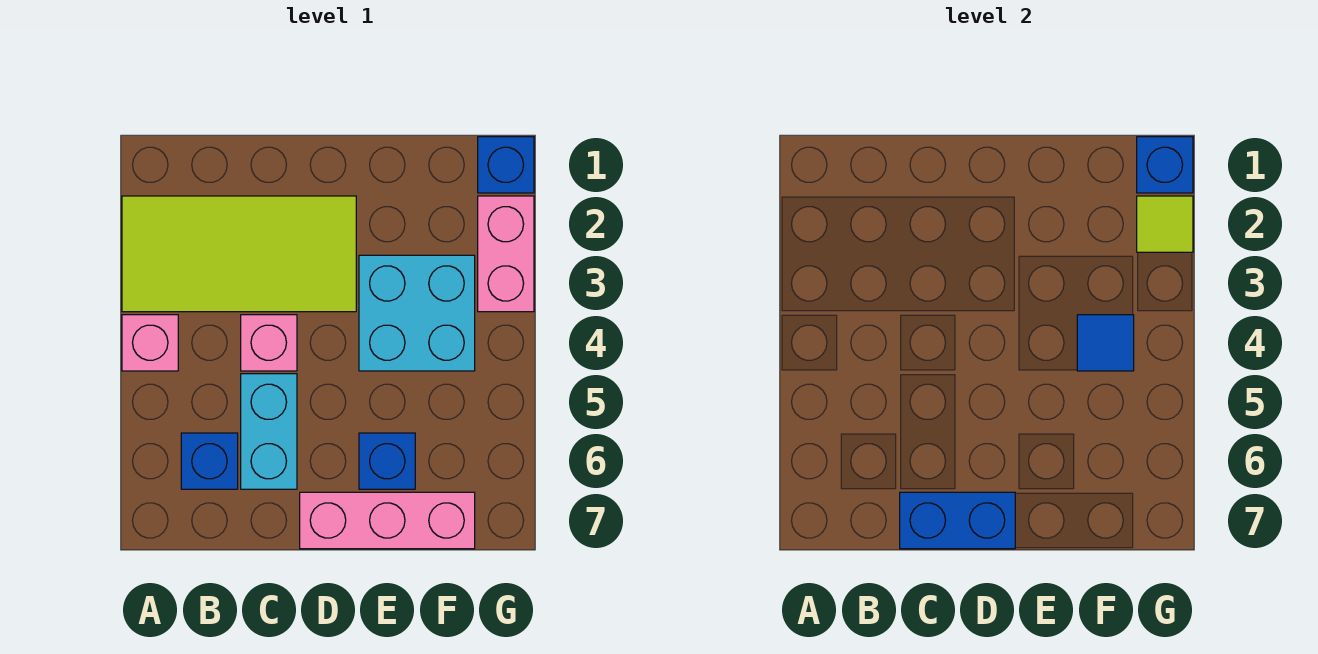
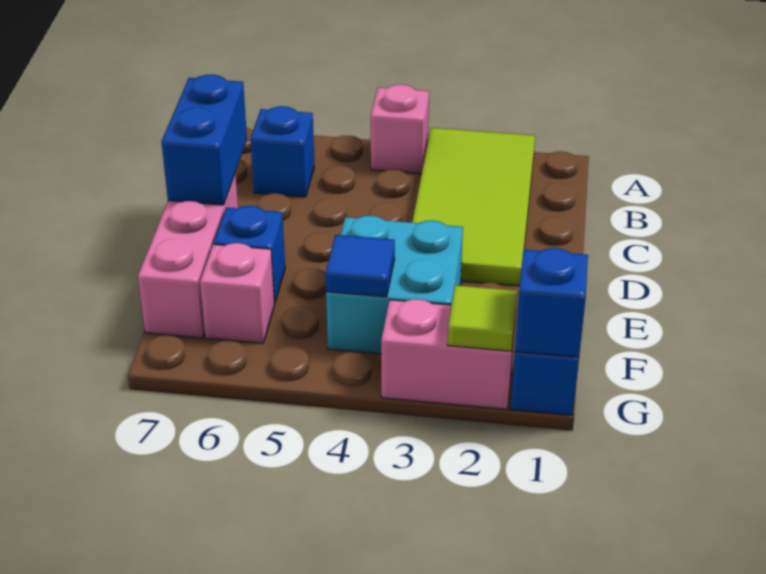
pink 1x1 brick [241,315,297,371] -> pink 1x1 brick moved to [200,243,274,343]
cyan 1x2 brick [241,374,297,489] -> none

